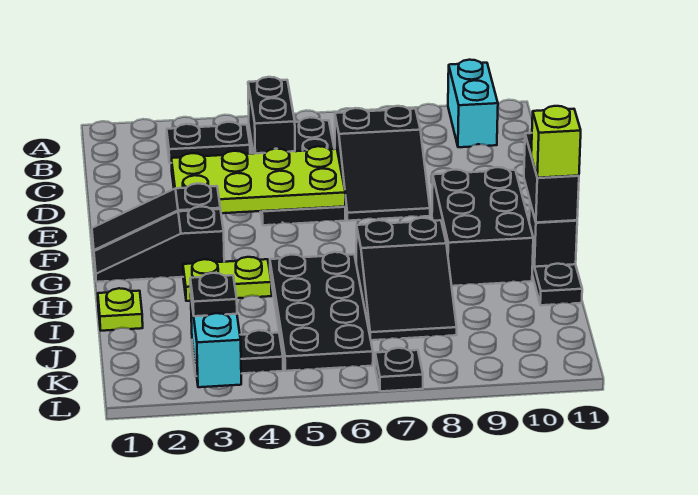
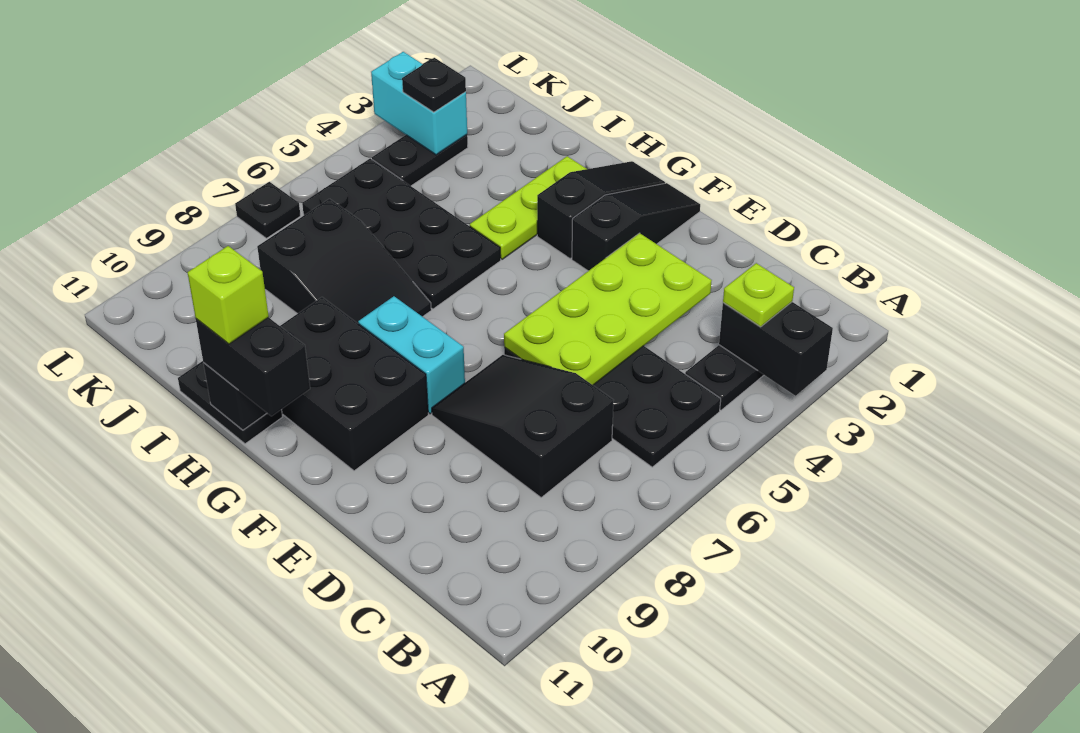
cyan 1x2 brick [448,60,498,147] -> cyan 1x2 brick moved to [358,296,465,414]
black 1x2 brick [248,77,295,154] -> black 1x2 brick moved to [719,302,833,396]
lime 1x2 plate [183,257,272,301] -> lime 1x3 plate [470,156,586,259]
black 2x3 slope [356,218,457,340] -> black 2x3 slope turned to [257,199,431,323]
lime 1x1 plate [98,288,143,331] -> lime 1x1 plate moved to [723,263,794,327]

